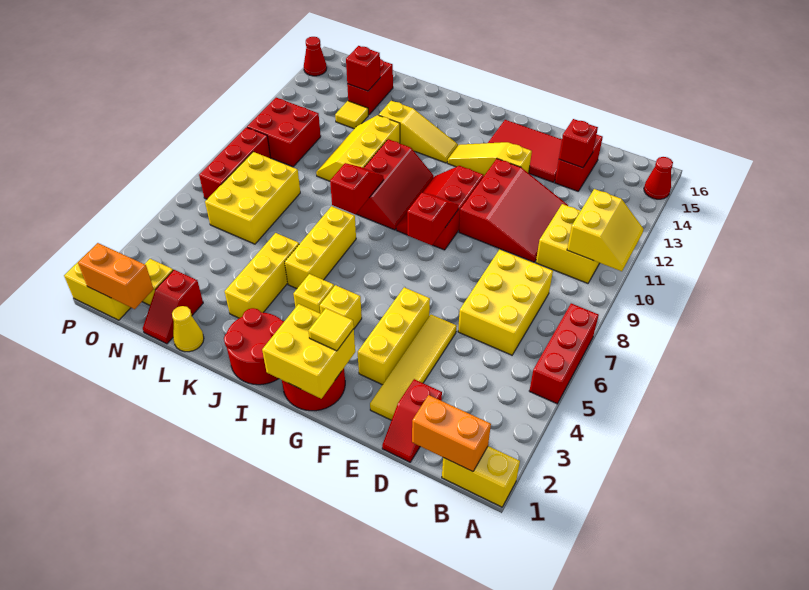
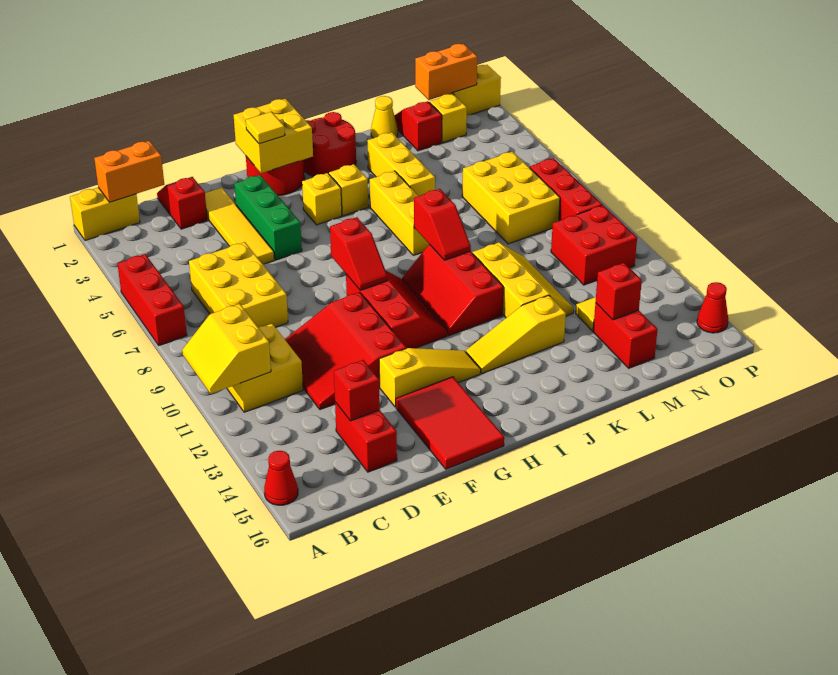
red 2x3 tile [488,120,562,182] -> red 2x3 tile turned to [396,377,504,469]
yellow 1x3 brick [358,287,430,385] -> green 1x3 brick [234,175,302,260]

